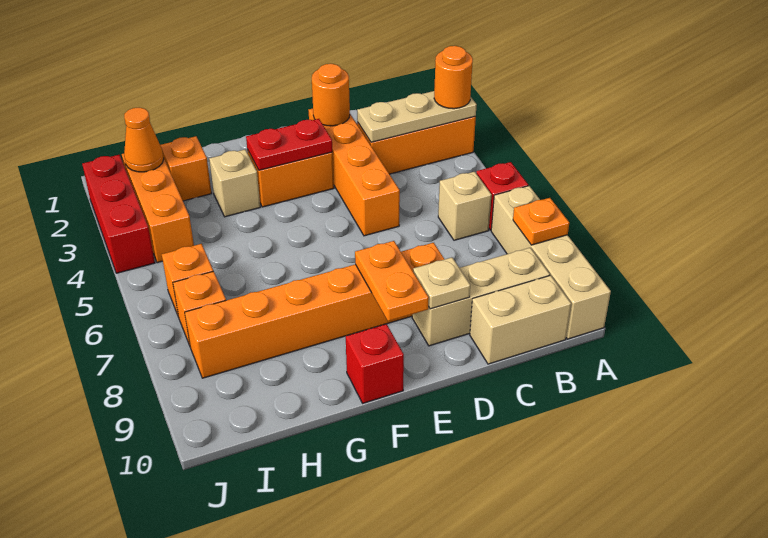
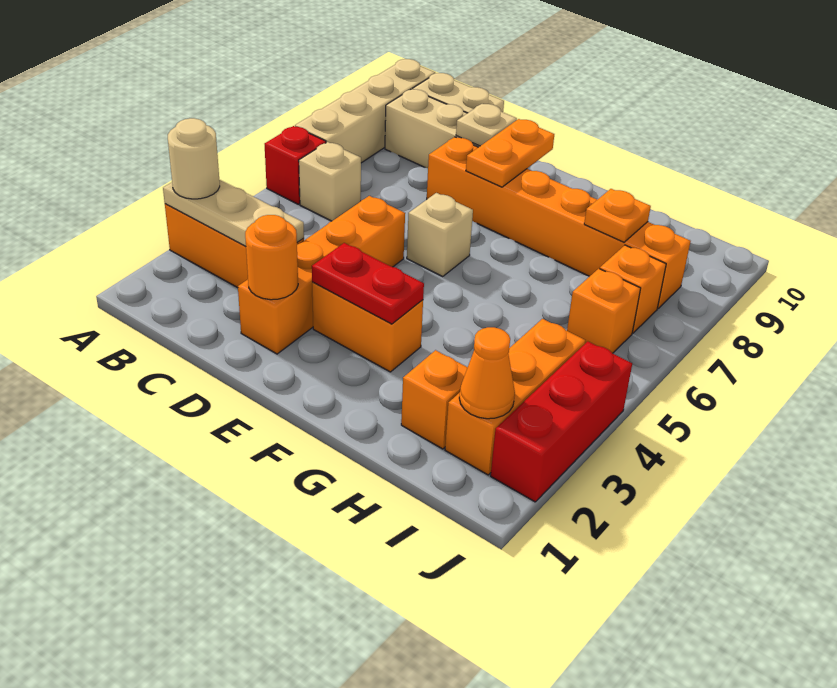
orange 1x1 round brick [434,46,473,109] -> tan 1x1 round brick [168,118,220,199]
orange 1x1 plate [513,198,569,245] -> orange 1x1 plate moved to [584,189,651,242]
red 1x1 brick [346,324,404,403] -> none
tan 1x1 brick [209,150,260,217] -> tan 1x1 brick moved to [407,193,473,276]

